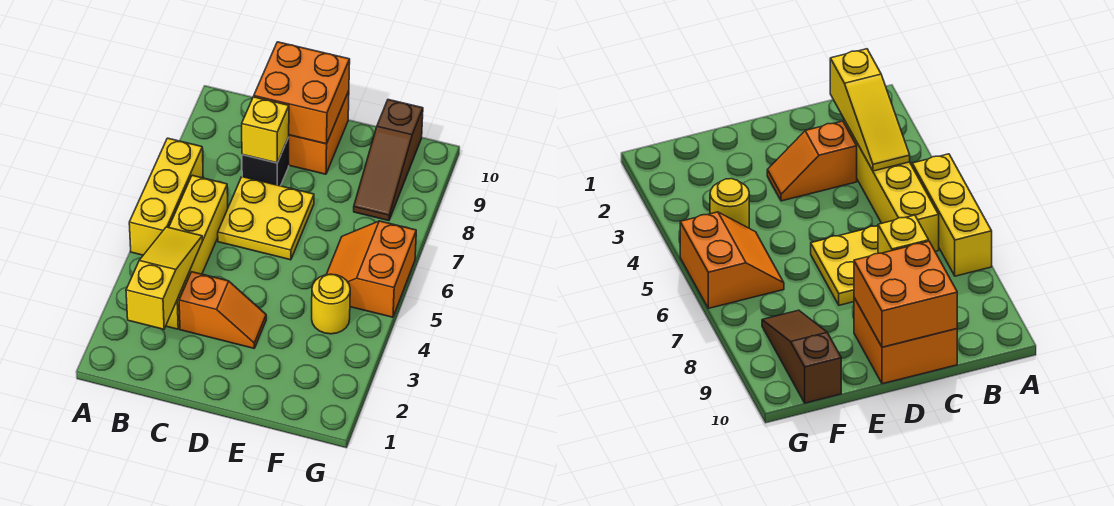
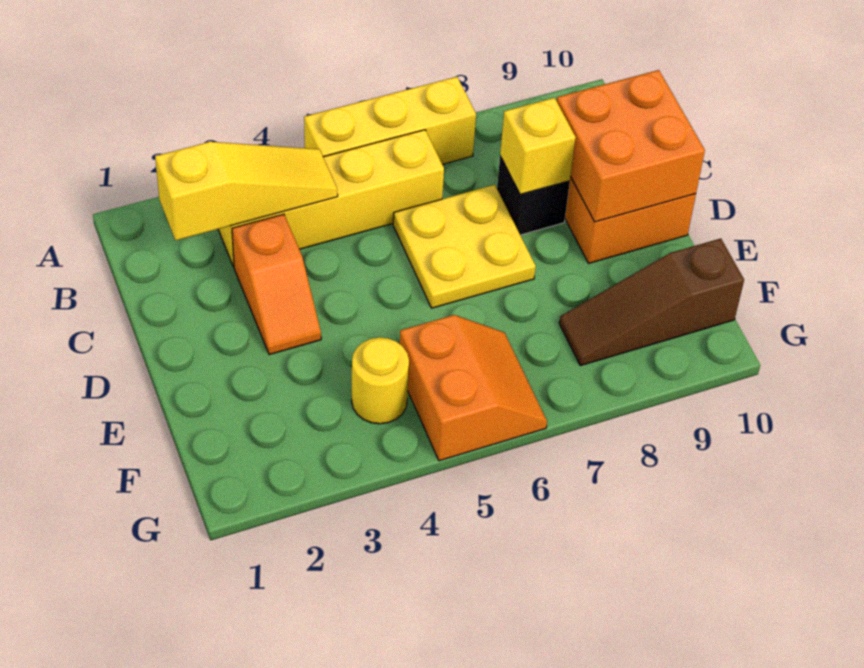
orange 2x2 slope [327,221,416,317] -> orange 2x2 slope turned to [400,315,547,461]

